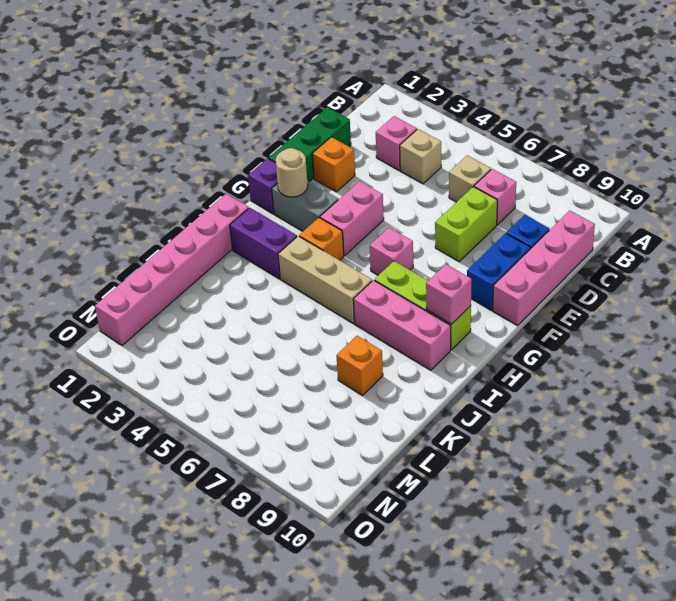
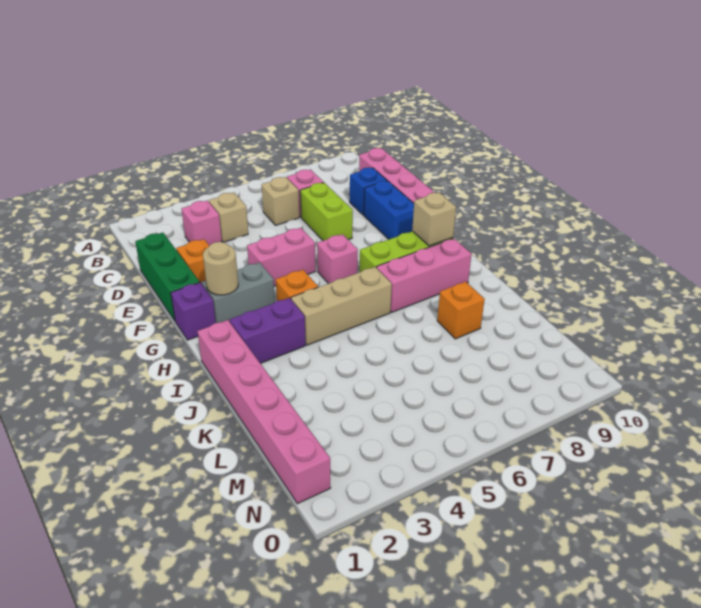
pink 1x2 brick [320,181,384,256] -> pink 1x2 brick turned to [247,228,316,286]
pink 1x1 brick [426,264,472,324] -> tan 1x1 brick [412,192,456,246]

